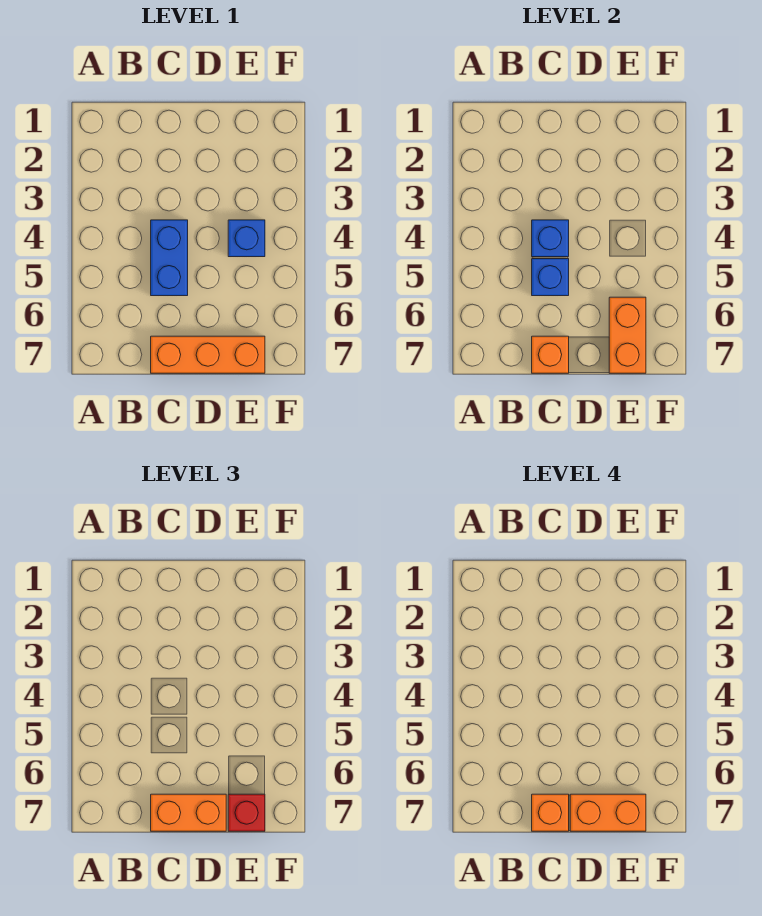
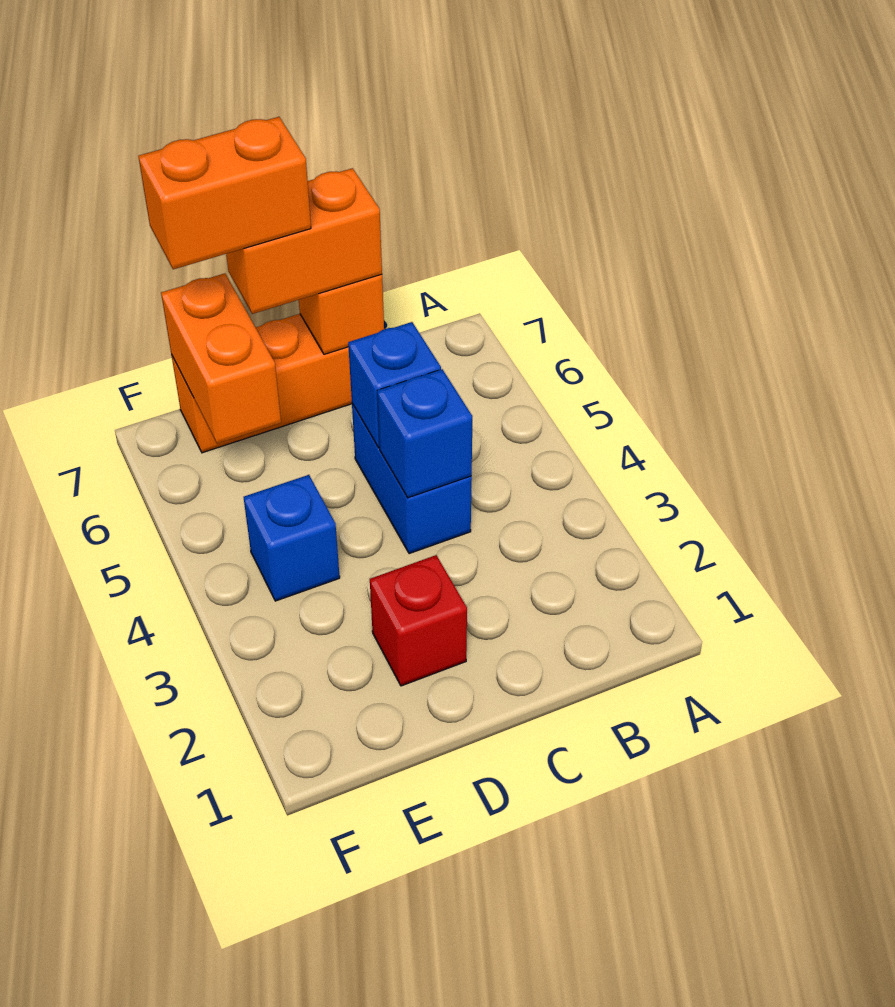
orange 1x1 brick [532,794,569,831] -> none
red 1x1 brick [228,794,265,831] -> red 1x1 brick moved to [370,555,467,686]

